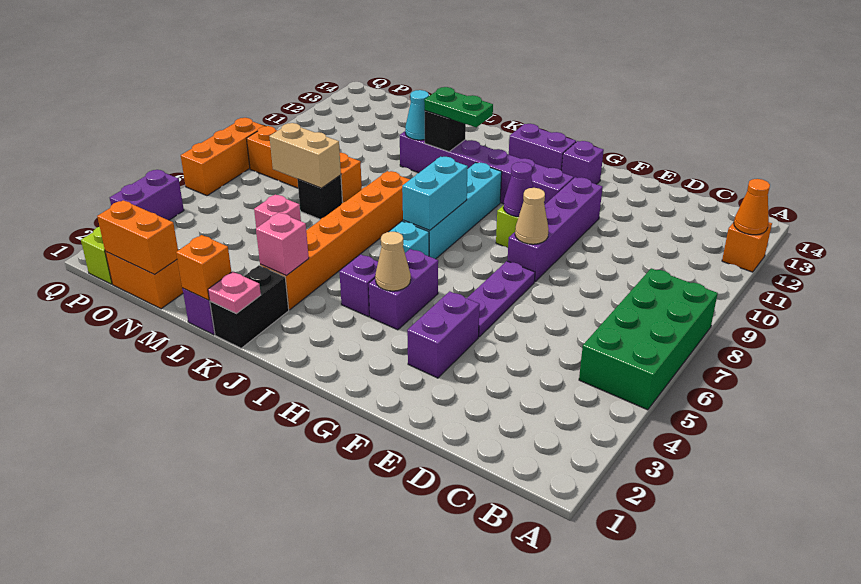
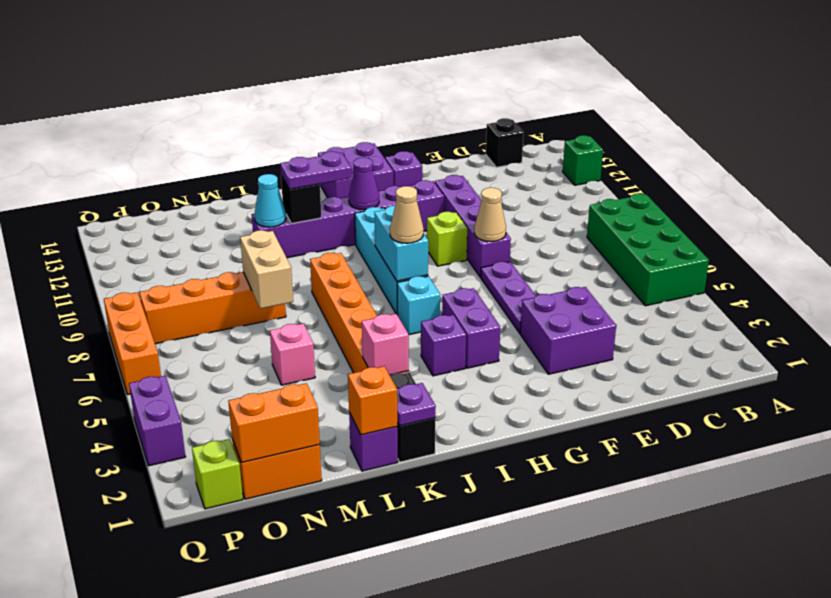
orange 1x1 brick [722,222,772,272] -> green 1x1 brick [563,135,603,185]
orange 1x1 cone [734,179,770,235] -> none
purple 1x2 brick [407,291,480,378] -> purple 2x2 brick [520,287,616,374]
purple 1x1 cone [503,162,533,217] -> purple 1x1 cone moved to [349,158,379,210]
tan 1x1 cone [375,232,411,291] -> tan 1x1 cone moved to [390,186,424,243]
purple 1x2 brick [509,124,576,171] -> purple 2x2 brick [318,142,393,198]
green 1x2 plate [424,87,493,127] -> purple 1x2 plate [280,151,352,189]
pink 1x1 plate [208,271,261,313] -> purple 1x1 plate [397,383,436,426]
black 1x1 brick [298,175,343,219] -> black 1x1 brick moved to [486,118,524,167]
tan 1x2 brick [269,123,341,188] -> tan 1x2 brick turned to [240,230,293,309]

